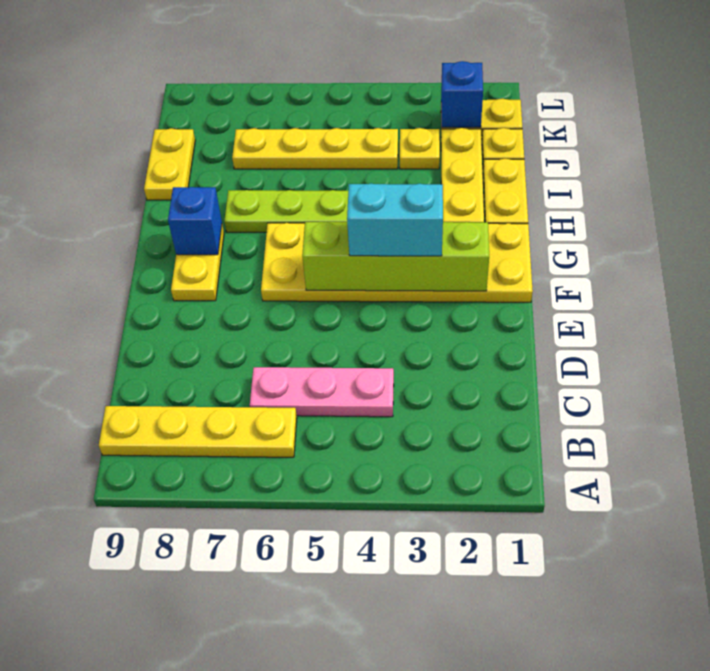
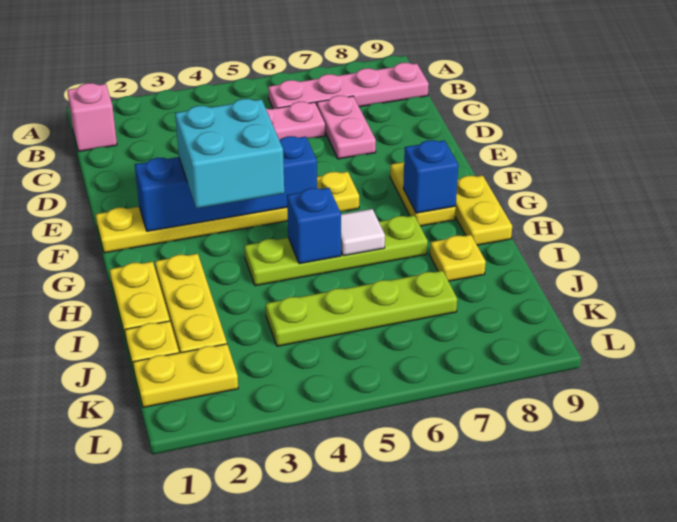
none -> pink 1x1 brick [67,83,117,151]
yellow 1x4 plate [99,406,297,457] -> pink 1x4 plate [268,63,429,109]
none -> pink 1x2 plate [317,96,376,159]
yellow 2x6 plate [261,223,533,302] -> yellow 1x6 plate [96,172,359,253]
lime 1x4 brick [302,222,489,291] -> blue 1x4 brick [135,136,317,231]
cyan 1x2 brick [347,184,443,256] -> cyan 2x2 brick [175,99,284,208]
none -> white 1x1 tile [341,209,385,256]
yellow 1x2 plate [144,128,195,200] -> yellow 1x2 plate moved to [455,175,512,245]
yellow 1x1 plate [400,128,440,169] -> yellow 1x1 plate moved to [430,235,486,281]
yellow 1x4 plate [232,128,398,169] -> lime 1x4 plate [266,271,457,346]
blue 1x1 brick [441,61,483,127] -> blue 1x1 brick moved to [287,188,341,264]

